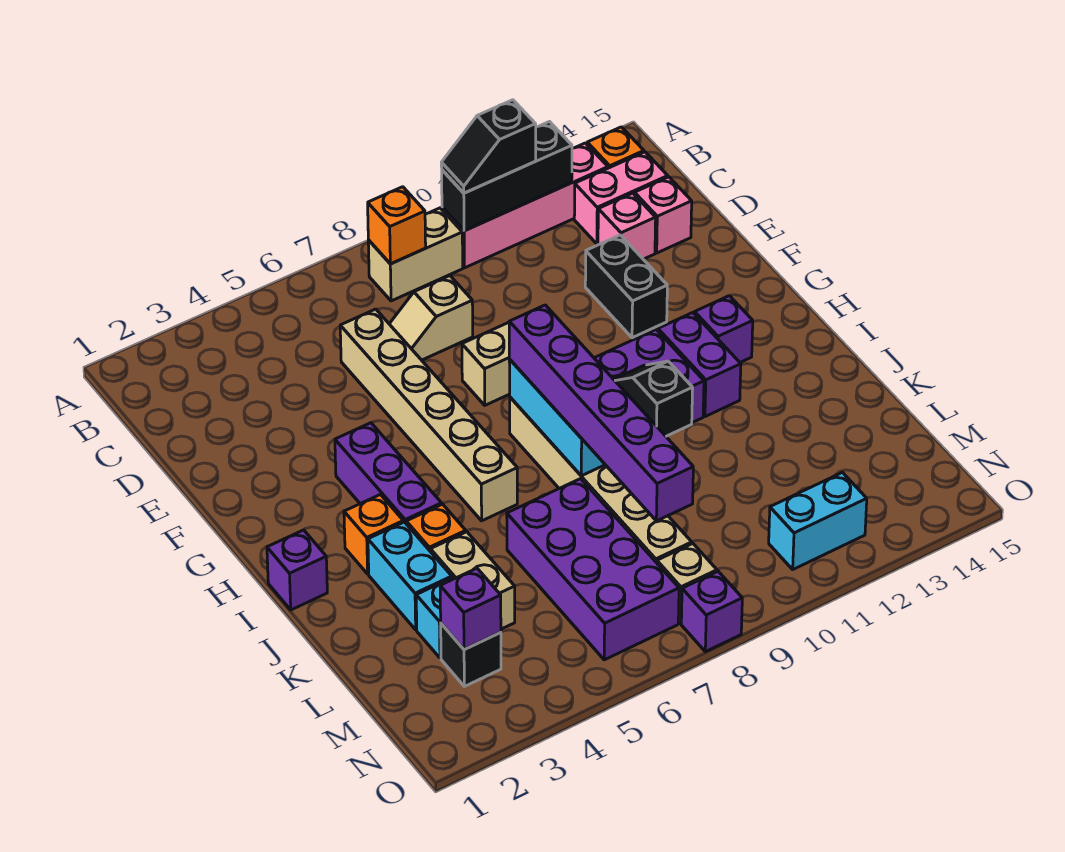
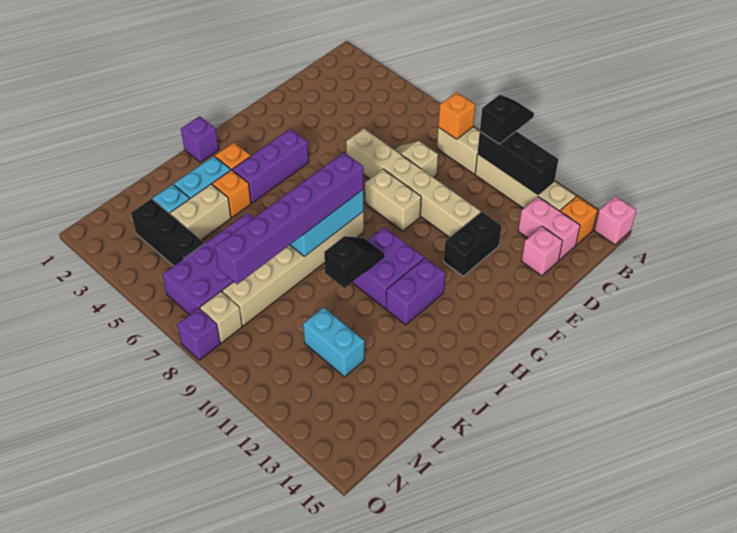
pink 1x4 brick [442,143,608,268] -> tan 1x4 brick [475,154,576,211]
black 1x2 slope [441,100,536,193] -> black 1x2 slope turned to [480,95,534,144]
tan 1x6 brick [340,309,517,521] -> tan 1x6 brick turned to [346,128,480,238]
pink 1x1 brick [598,193,656,259] -> pink 1x1 brick moved to [594,196,636,245]
purple 1x1 brick [695,296,753,362] -> none
black 1x1 brick [441,624,501,686] -> black 1x3 brick [131,199,204,266]
purple 1x1 brick [440,568,501,650] -> none
cyan 1x2 brick [769,472,867,569] -> cyan 1x2 brick moved to [303,307,364,377]

